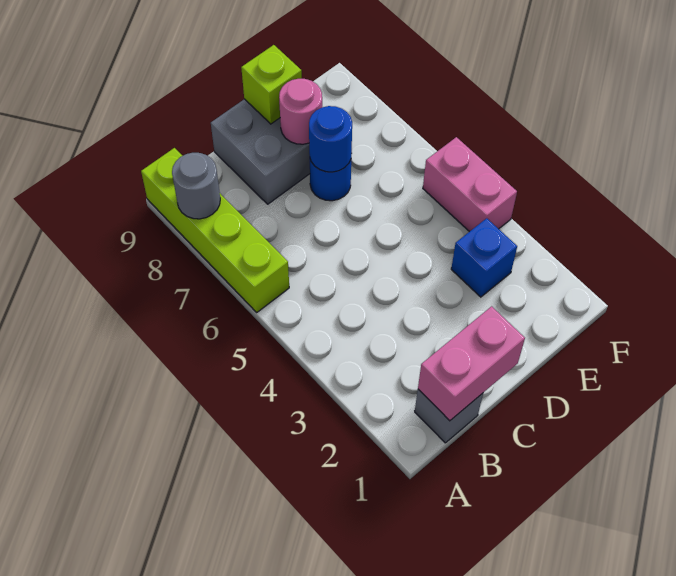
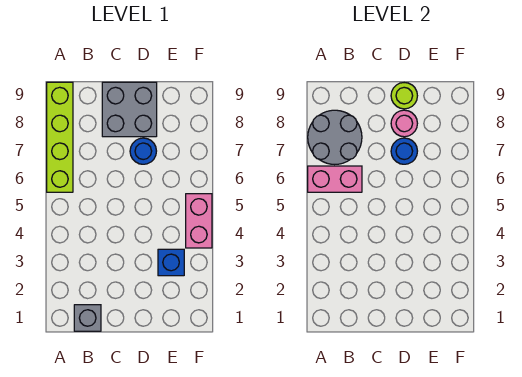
grey 1x1 round brick [172,153,220,219] -> grey 2x2 round brick [308,110,362,164]
pink 1x2 brick [418,306,525,421] -> pink 1x2 brick moved to [308,166,362,192]
lime 1x1 brick [241,45,302,124] -> lime 1x1 round brick [391,83,417,109]

